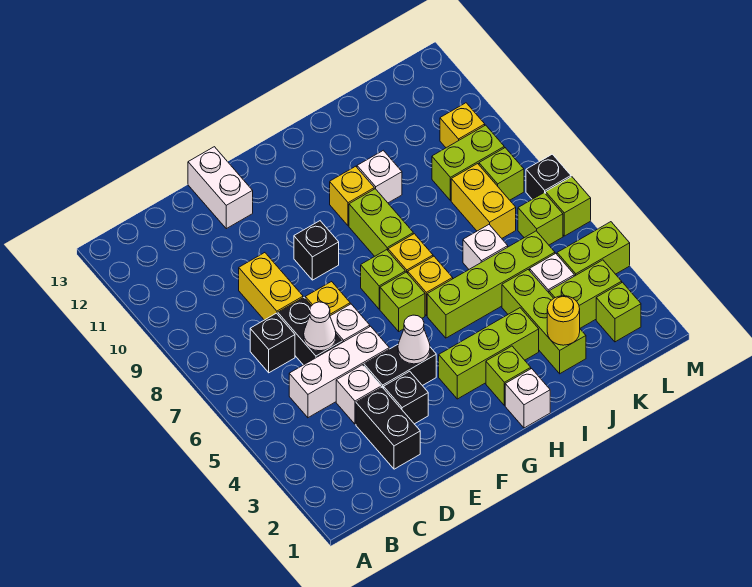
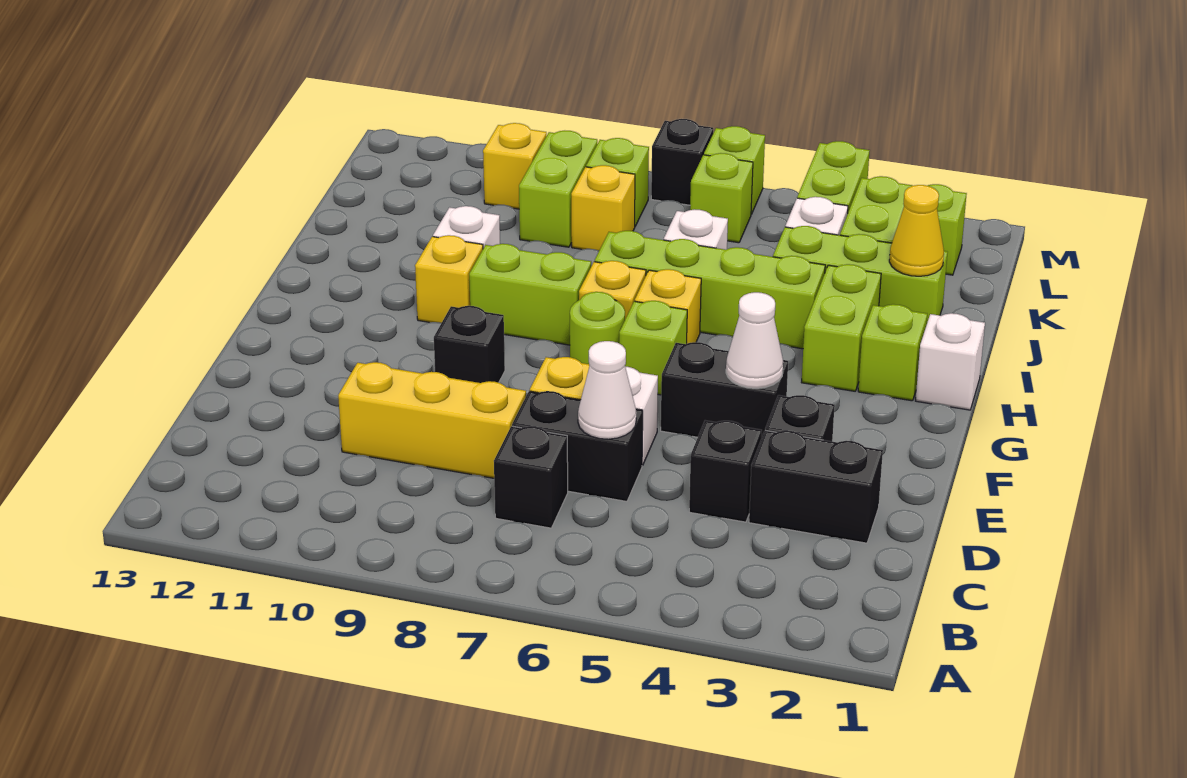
white 1x3 brick [289,326,389,418] -> none
white 1x1 brick [336,365,381,424] -> black 1x1 brick [689,420,762,522]
yellow 1x2 brick [239,253,303,320] -> yellow 1x3 brick [338,362,526,478]
black 1x2 brick [364,345,436,389] -> black 1x2 brick turned to [661,342,788,438]
white 1x2 brick [188,147,253,229] -> none
lime 1x3 brick [439,308,539,399] -> lime 1x2 brick [801,264,881,391]
lime 1x1 brick [361,250,405,309] -> lime 1x1 round brick [570,292,625,364]
lime 1x4 brick [427,231,555,338] -> lime 1x4 brick turned to [595,231,825,349]
yellow 1x1 round brick [547,296,580,345] -> yellow 1x1 cone [889,185,944,276]
yellow 1x2 brick [451,164,516,238] -> yellow 1x1 brick [571,165,635,251]

